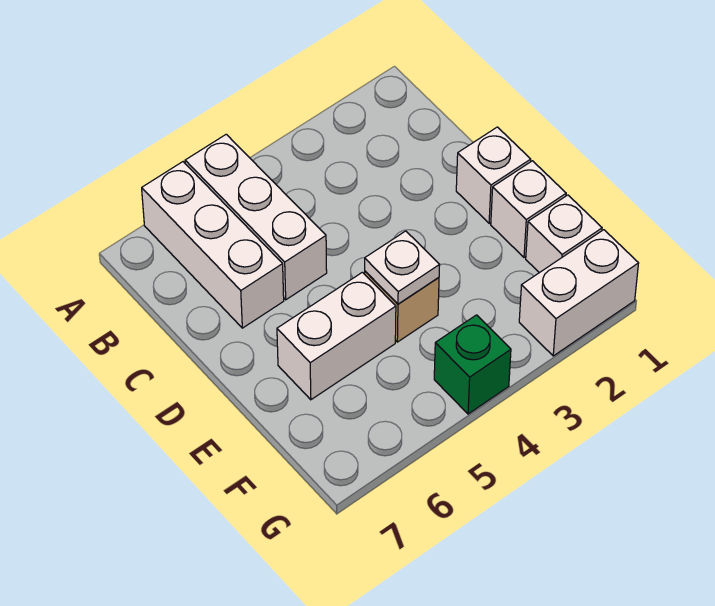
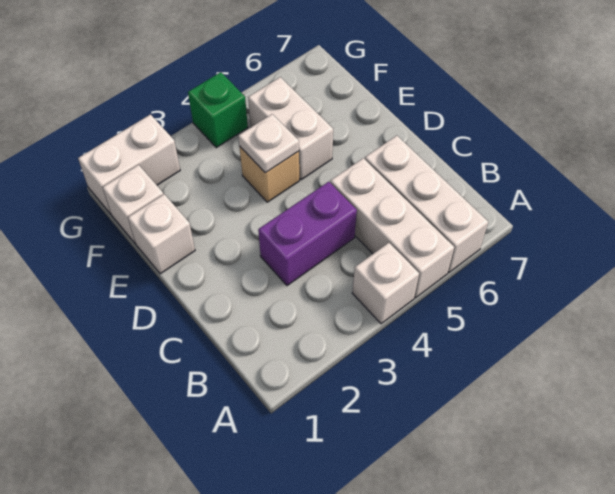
none -> purple 1x2 brick [258,182,357,286]
white 1x1 brick [456,127,531,223] -> white 1x1 brick moved to [352,243,419,324]
white 1x2 brick [277,272,396,400] -> white 1x2 brick turned to [248,77,333,180]

